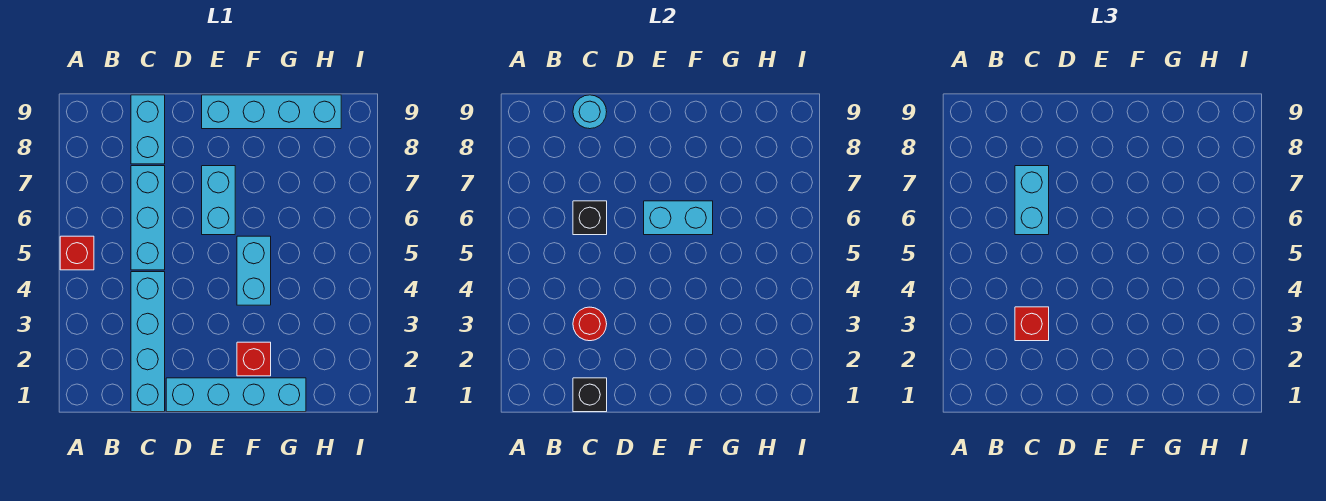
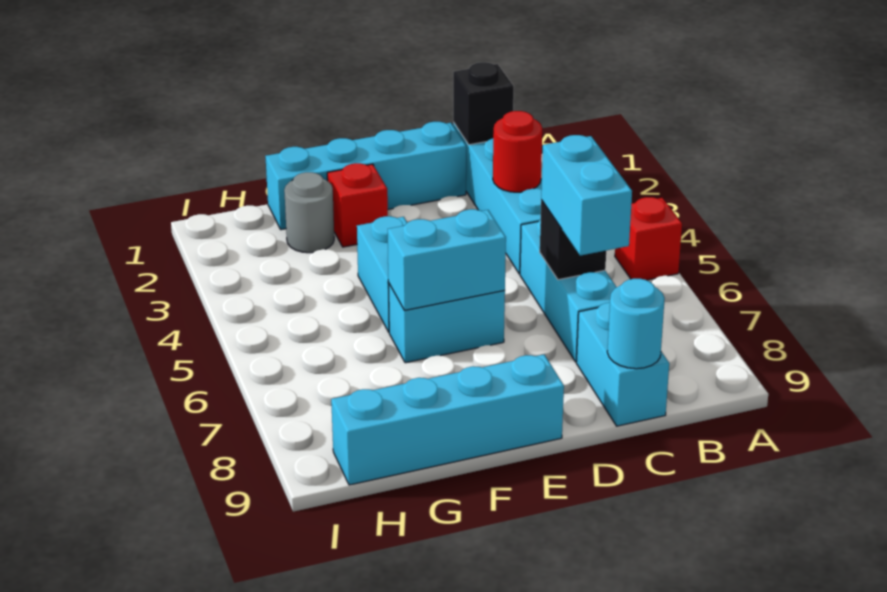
red 1x1 brick [1015,307,1049,341] -> none
cyan 1x2 brick [202,166,235,235] -> cyan 1x2 brick turned to [389,284,505,363]
none -> grey 1x1 round brick [284,172,334,253]

